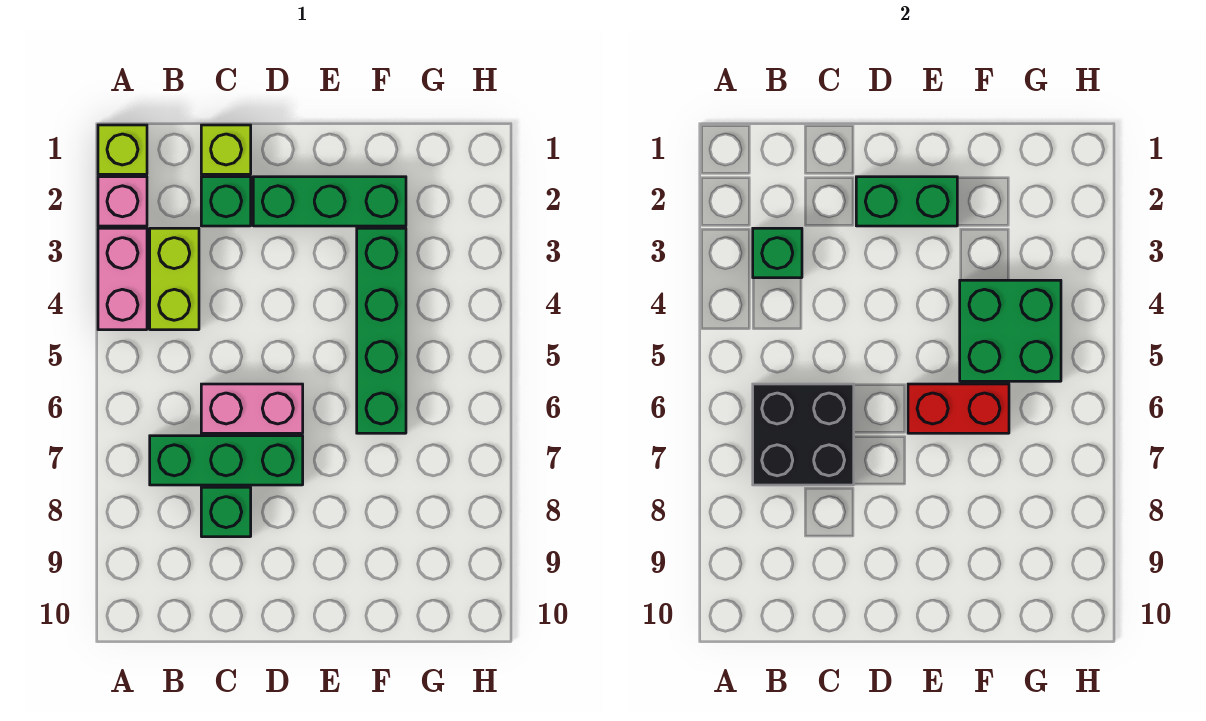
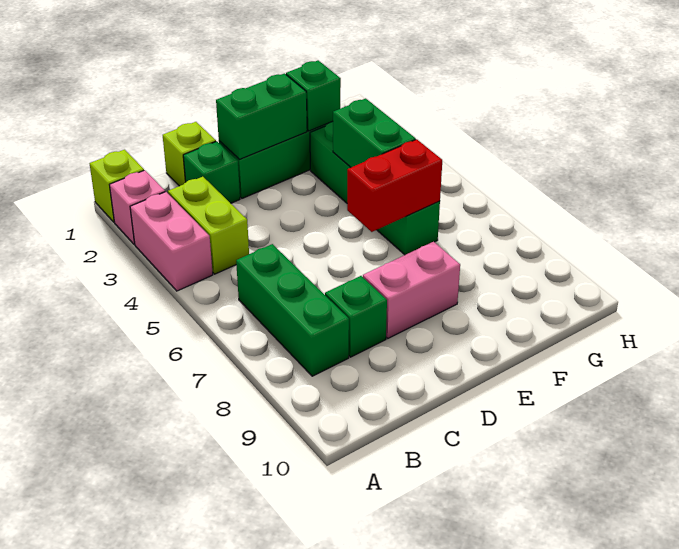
green 1x1 brick [753,228,802,278] -> green 1x1 brick moved to [286,60,341,131]
black 2x2 brick [753,384,854,485] -> none
green 1x3 brick [150,436,303,485] -> green 1x3 brick turned to [236,244,349,376]
pink 1x2 brick [201,384,303,433] -> pink 1x2 brick moved to [363,242,460,338]
green 2x2 brick [960,280,1061,381] -> green 1x2 brick [333,98,416,167]

